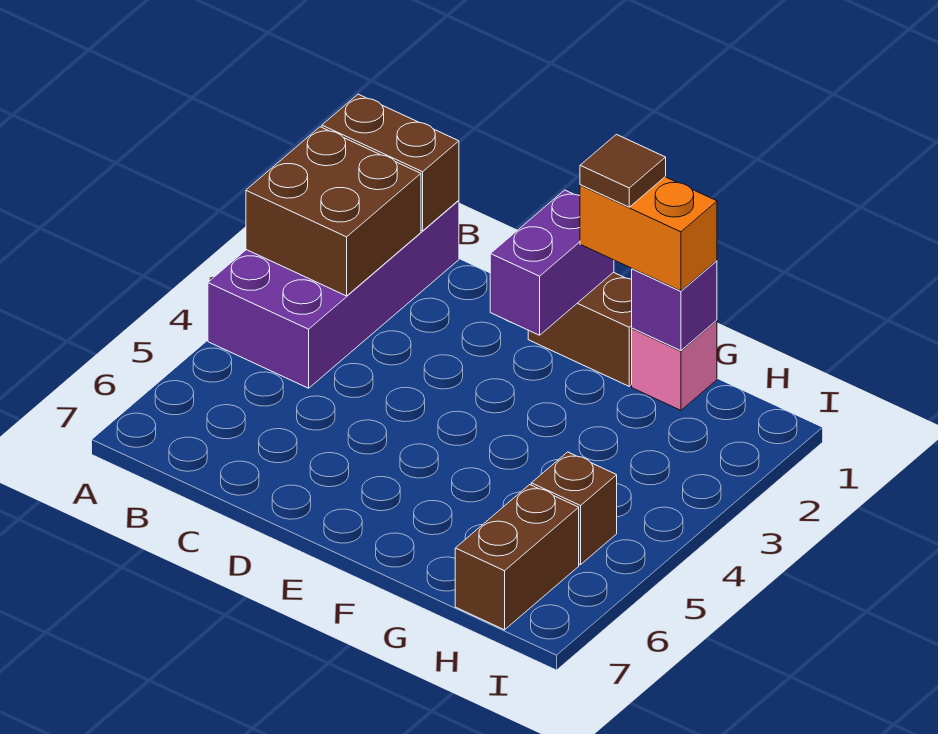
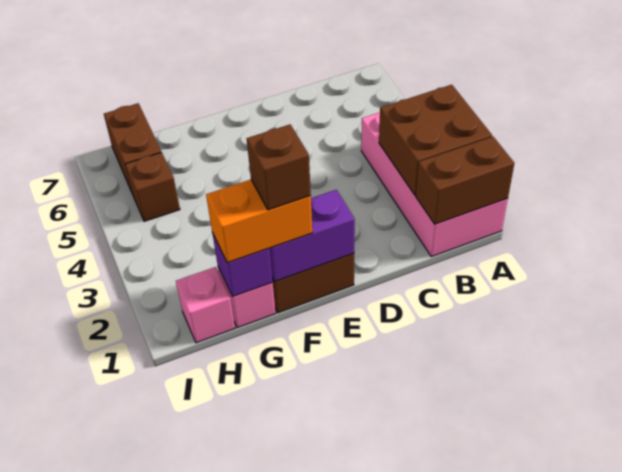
purple 2x4 brick [208,200,459,388] -> pink 2x4 brick [361,112,508,257]
purple 1x2 brick [490,190,614,335] -> purple 1x2 brick turned to [269,190,355,281]
brown 1x1 tile [580,134,666,207] -> brown 1x1 brick [247,125,311,210]
none -> pink 1x1 brick [176,267,235,343]

